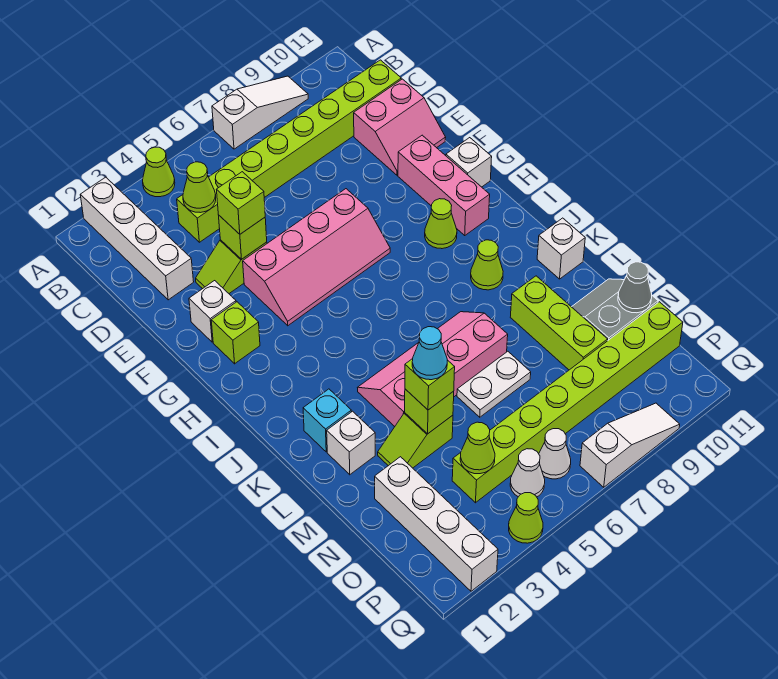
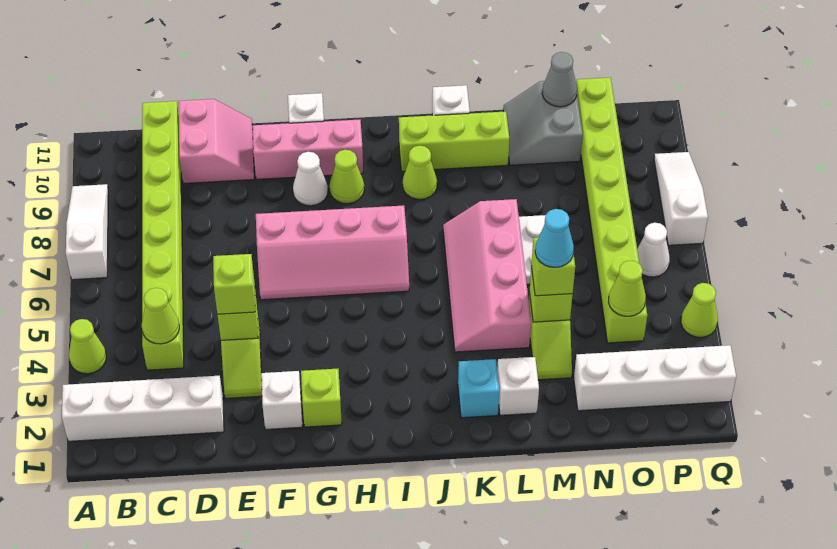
pink 2x4 slope [243,189,390,326] -> pink 2x4 slope turned to [256,205,409,300]
lime 1x3 brick [510,276,608,370] -> lime 1x3 brick moved to [399,111,509,171]
white 1x1 cone [510,449,545,497] -> white 1x1 cone moved to [293,152,328,206]

